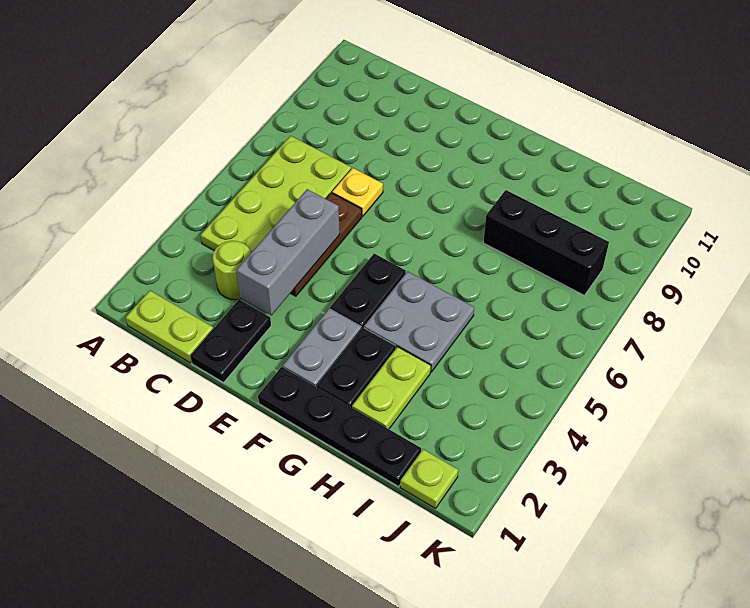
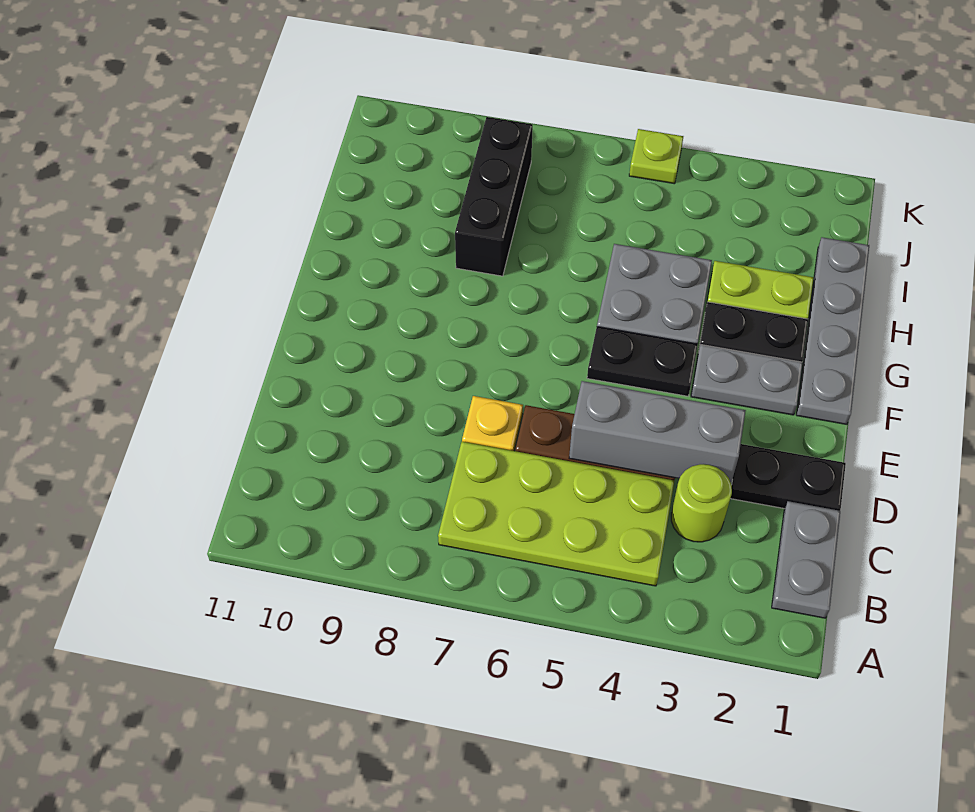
lime 1x2 plate [126,291,213,363] -> grey 1x2 plate [772,501,840,618]
black 1x4 plate [258,367,421,487] -> grey 1x4 plate [797,237,869,424]
lime 1x1 plate [400,449,458,509] -> lime 1x1 plate moved to [629,129,683,184]

